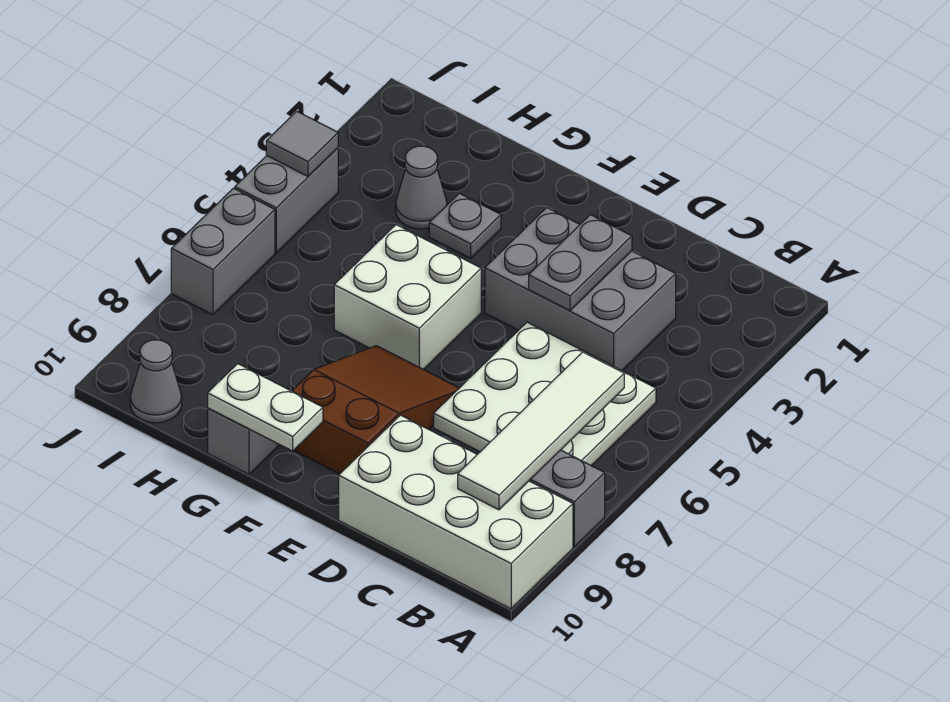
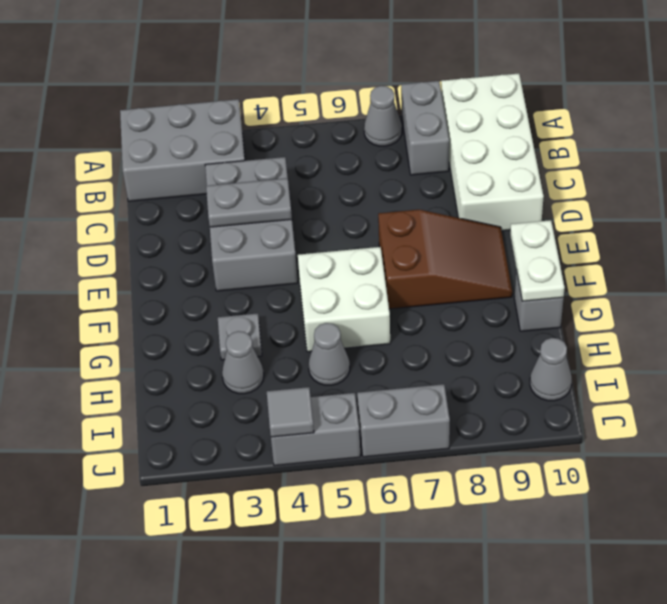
none -> grey 2x3 brick [120,99,245,201]
none -> grey 1x1 cone [364,86,402,146]
white 3x3 plate [434,322,656,466] -> none
white 1x4 tile [458,352,624,510] -> none
brown 2x3 slope [292,346,459,474] -> brown 2x3 slope turned to [378,210,512,309]
none -> grey 1x1 cone [309,323,350,385]

